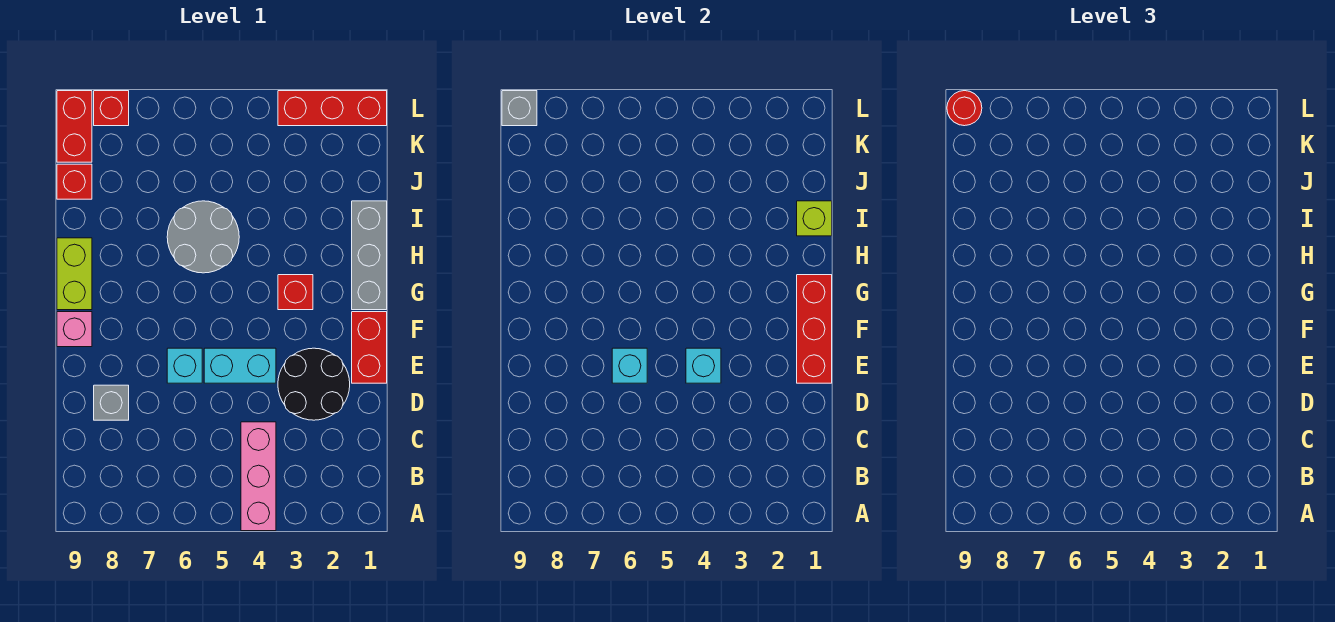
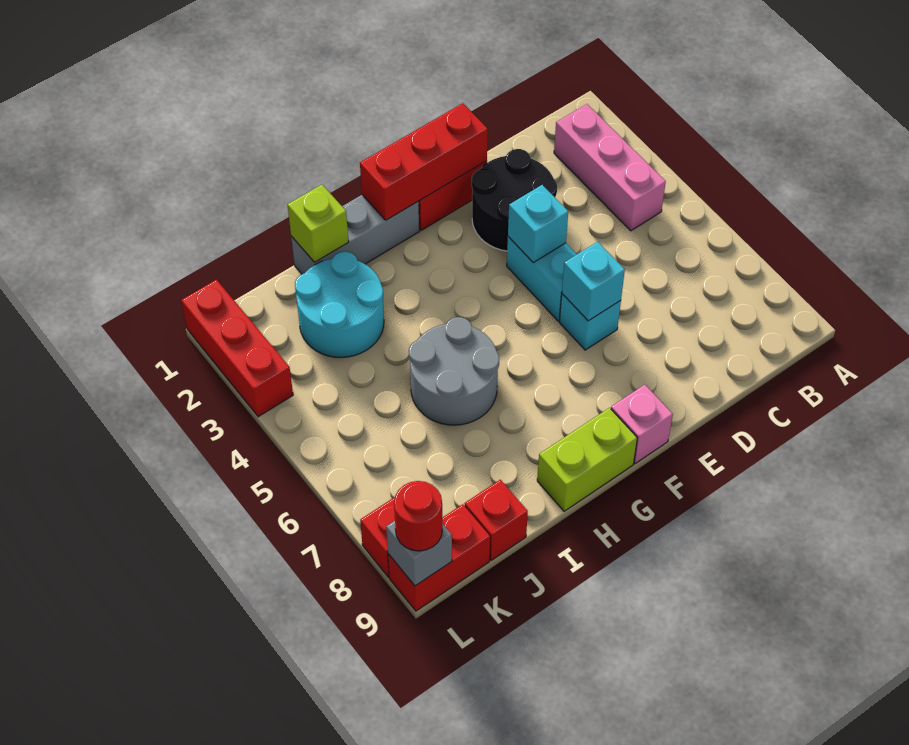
pink 1x3 brick [241,422,276,531] -> pink 1x3 brick turned to [554,104,666,231]
grey 1x1 brick [94,385,129,420] -> none
red 1x1 brick [278,275,313,310] -> none
none -> cyan 2x2 round brick [295,252,384,357]

